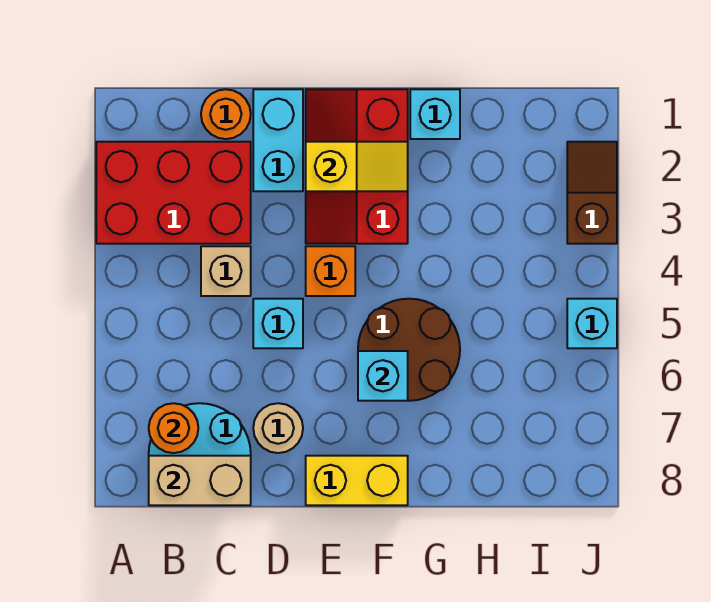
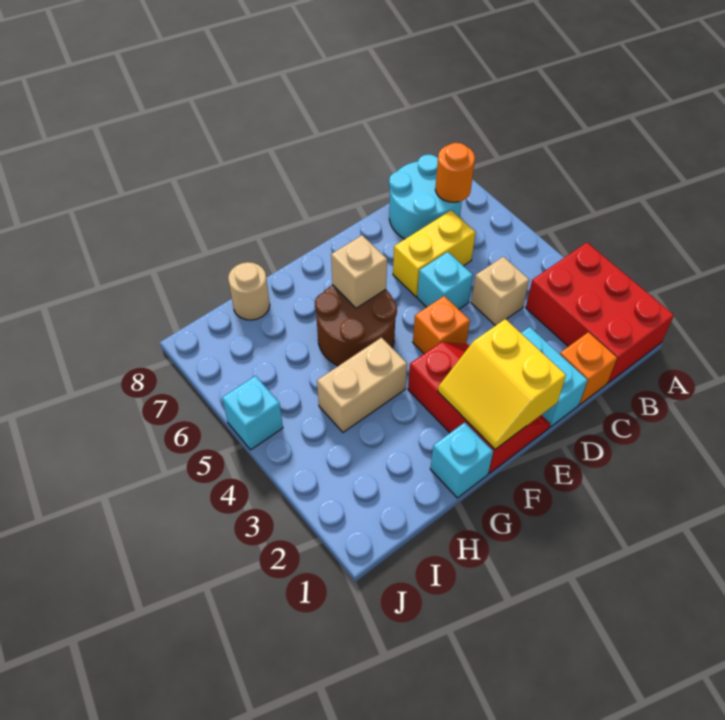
red 2x3 brick [96,142,251,244] -> red 2x3 brick turned to [526,243,674,383]
tan 1x2 brick [149,456,251,505] -> tan 1x2 brick moved to [317,338,407,432]
orange 1x1 round brick [201,89,251,139] -> orange 1x1 brick [560,332,617,404]
tan 1x1 round brick [253,403,303,453] -> tan 1x1 round brick moved to [228,262,270,320]
yellow 1x2 slope [306,142,408,191] -> yellow 2x2 slope [438,319,566,449]
yellow 1x2 brick [306,456,408,505] -> yellow 1x2 brick moved to [393,210,476,297]
cyan 1x1 brick [358,351,408,401] -> tan 1x1 brick [331,235,387,308]
brown 1x2 slope [567,142,617,244] -> none

